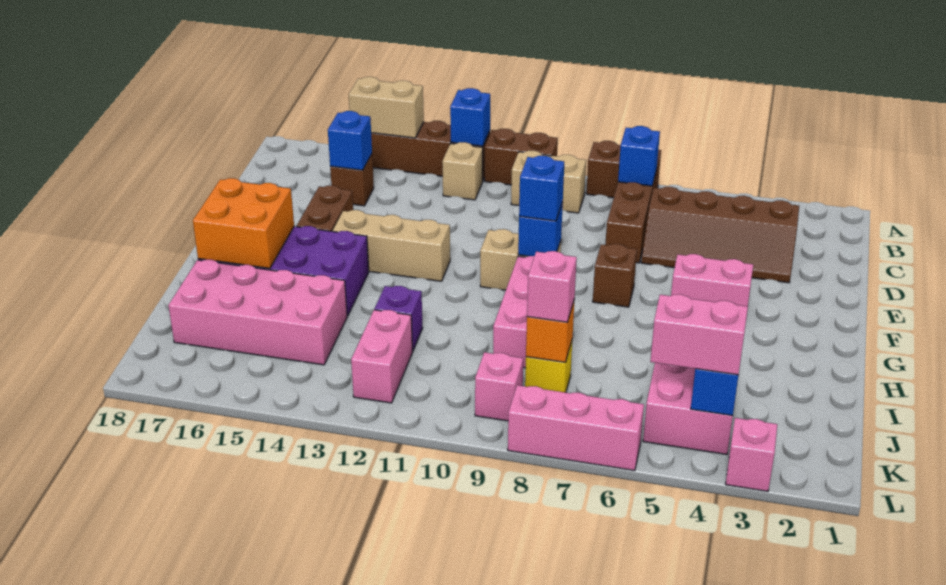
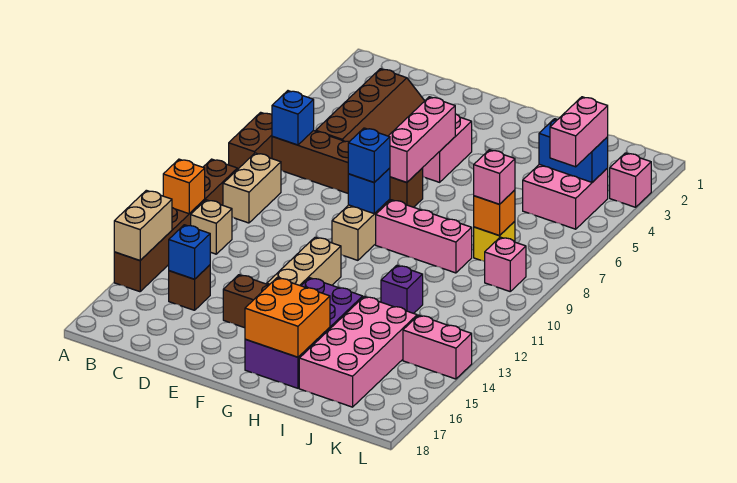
blue 1x1 brick [450,88,490,146] -> orange 1x1 brick [163,159,205,214]
pink 1x2 brick [351,310,413,403] -> pink 1x2 brick moved to [403,315,472,379]
pink 1x3 brick [508,385,644,471] -> pink 1x3 brick moved to [389,97,455,183]

